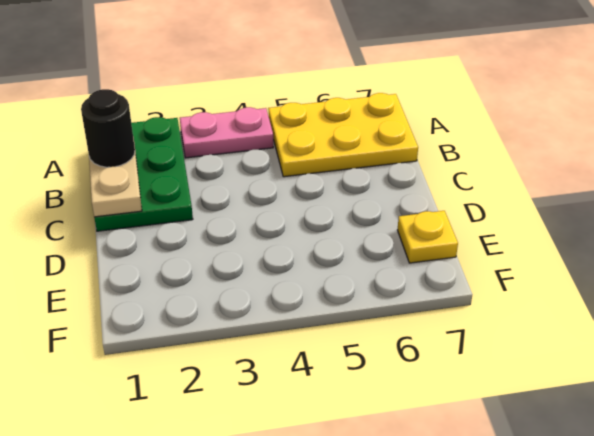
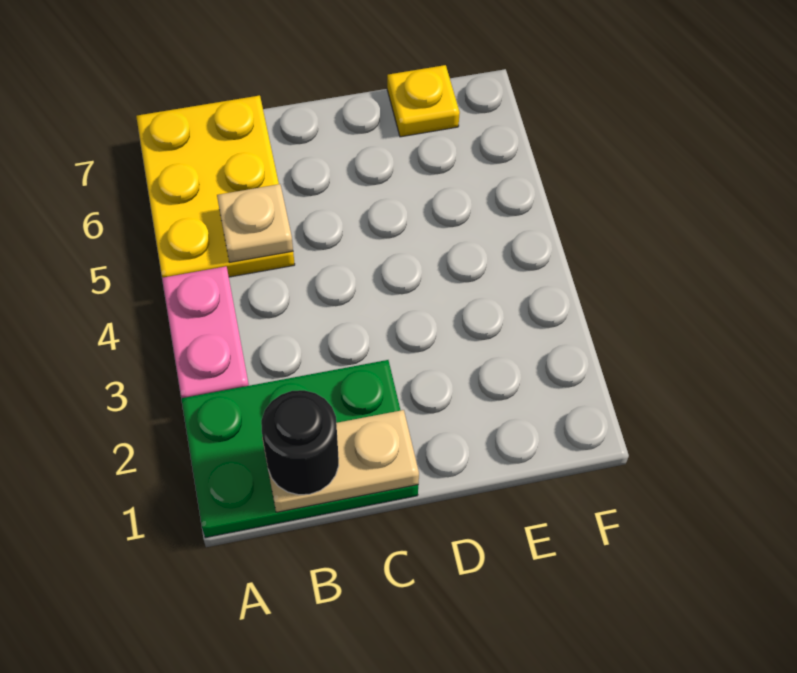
none -> tan 1x1 plate [217,184,293,262]

